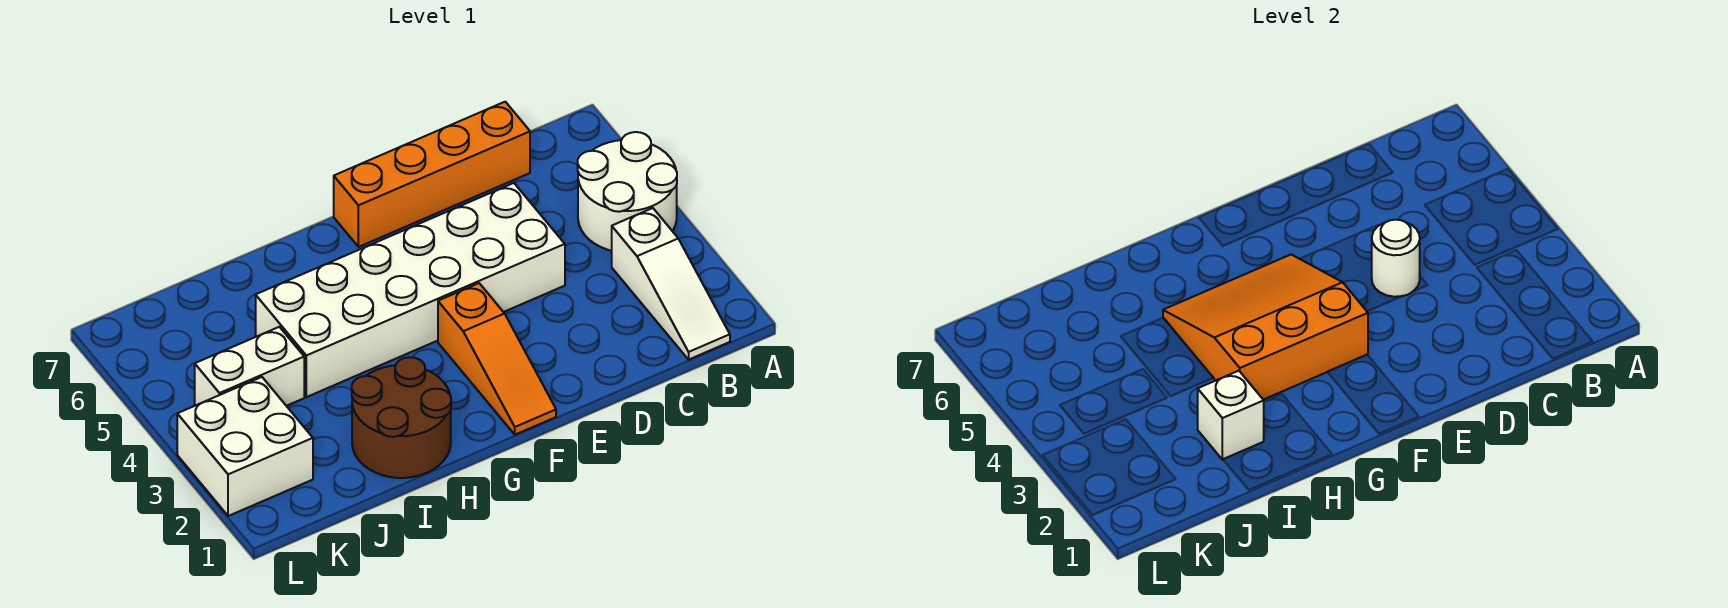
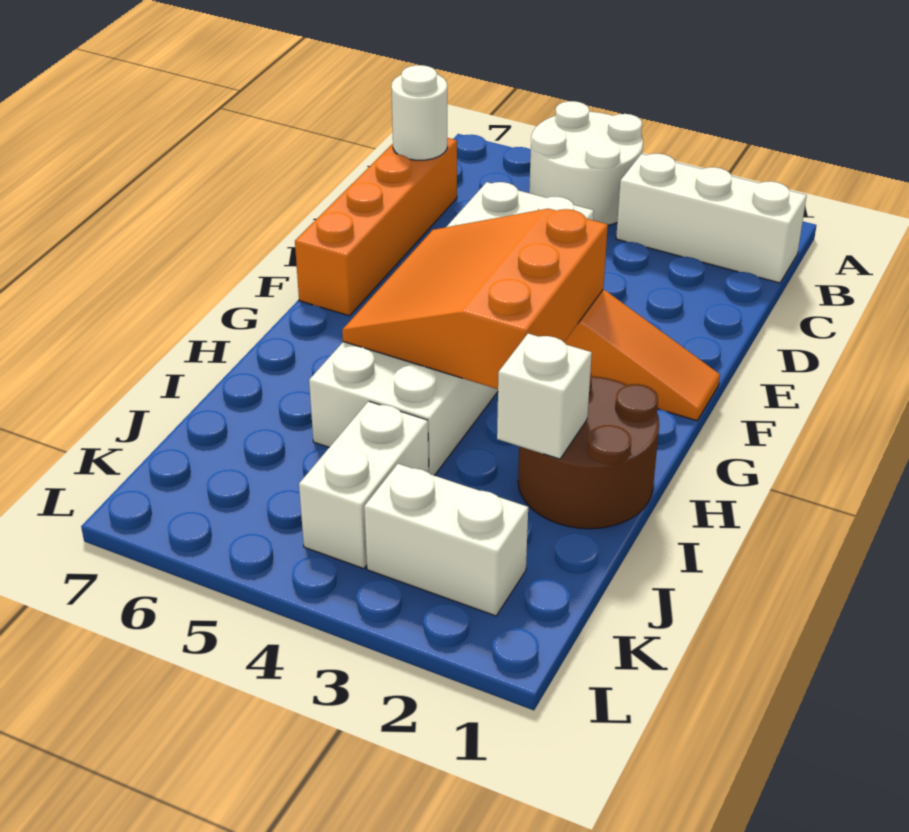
white 1x3 slope [612,208,730,360] -> white 1x3 brick [616,154,807,283]
white 1x1 round brick [1372,220,1420,297] -> white 1x1 round brick moved to [391,65,447,160]
white 2x2 brick [177,377,313,516] -> white 1x2 brick [364,464,528,616]

